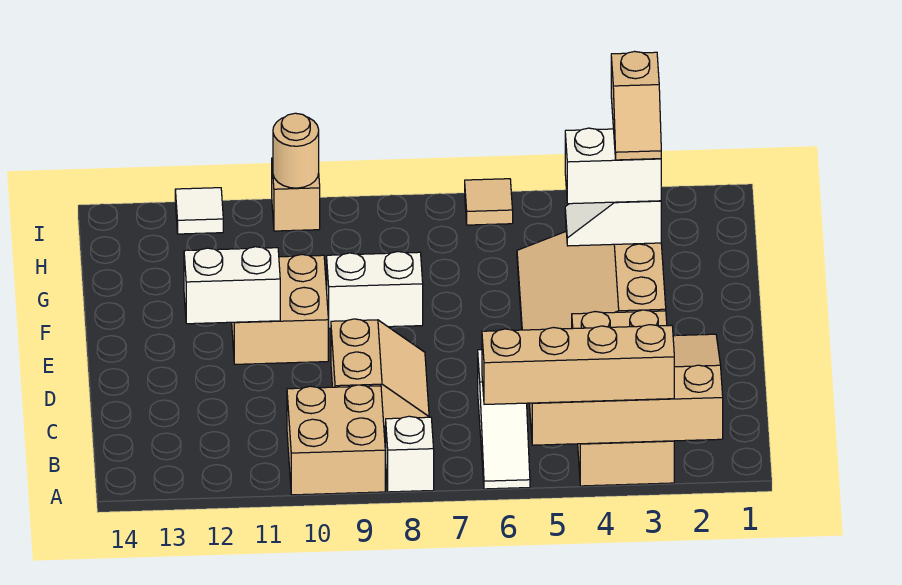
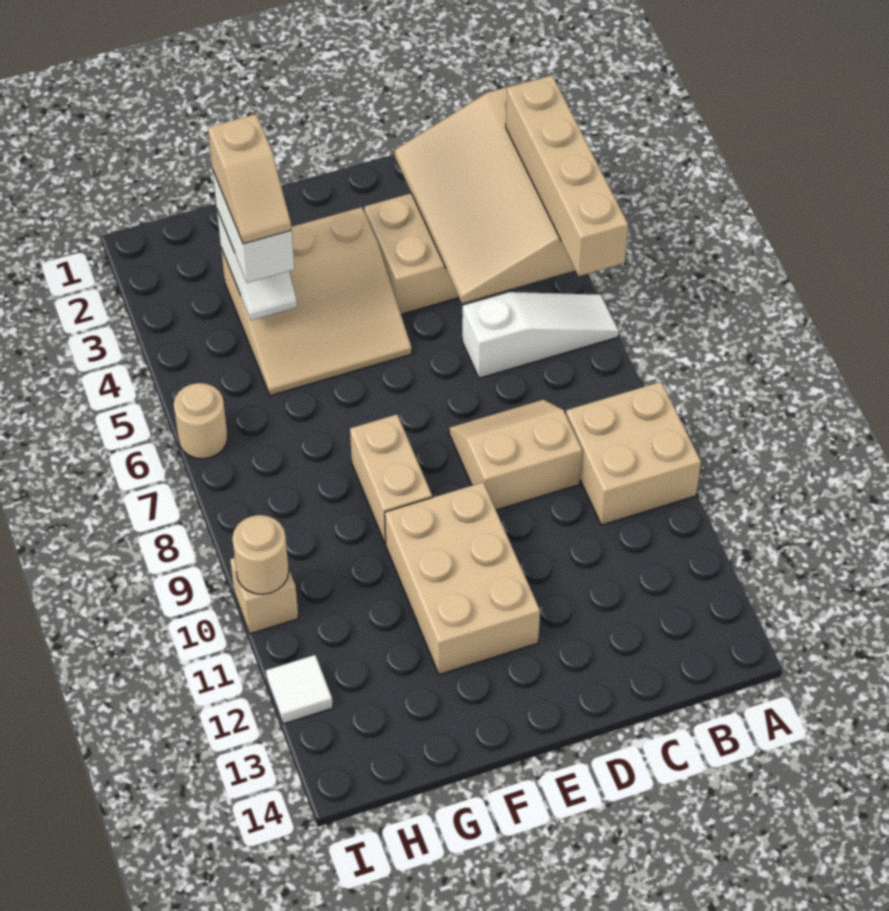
white 1x1 brick [386,416,434,492] -> none
tan 2x2 brick [232,254,328,364] -> tan 2x3 brick [385,482,540,674]
white 1x2 brick [184,247,280,324] -> none
white 1x2 brick [327,252,423,328] -> tan 1x2 brick [350,415,432,544]
tan 1x2 slope [611,51,661,160] -> tan 1x2 slope turned to [208,114,291,244]
tan 1x1 tile [465,179,513,225] -> tan 1x1 round brick [174,383,228,459]

